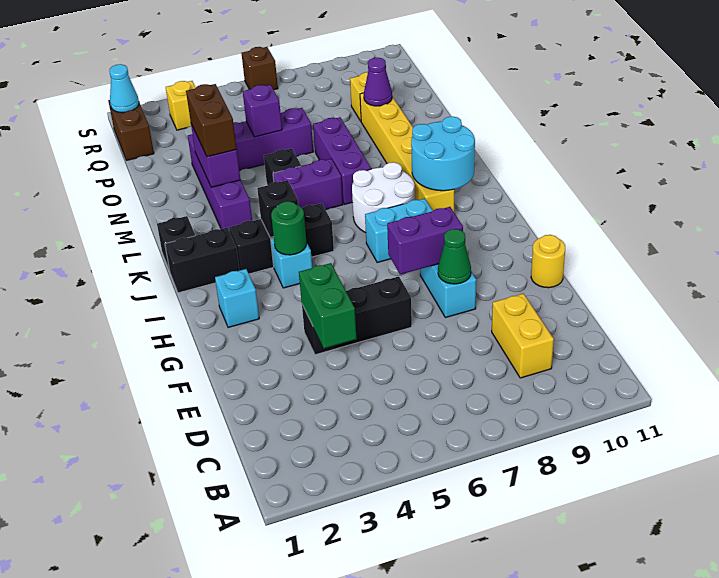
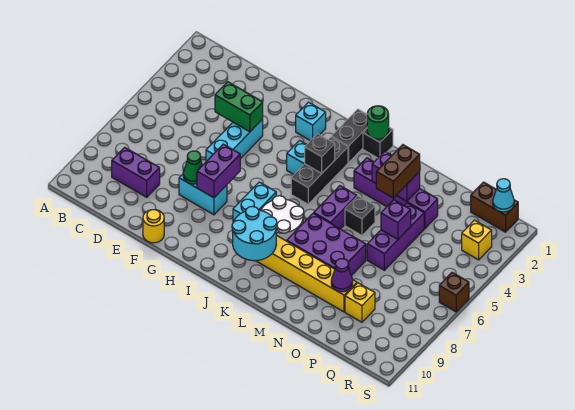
yellow 1x2 brick [492,293,554,378] -> purple 1x2 brick [112,147,160,197]
black 1x3 brick [302,277,412,355] -> cyan 1x3 brick [206,119,263,161]
green 1x1 round brick [271,201,307,255] -> green 1x1 round brick moved to [367,106,389,139]
purple 1x3 brick [313,117,371,204] -> purple 2x3 brick [287,213,366,276]
brown 1x2 brick [186,84,237,157] -> brown 1x2 brick turned to [376,145,420,198]

